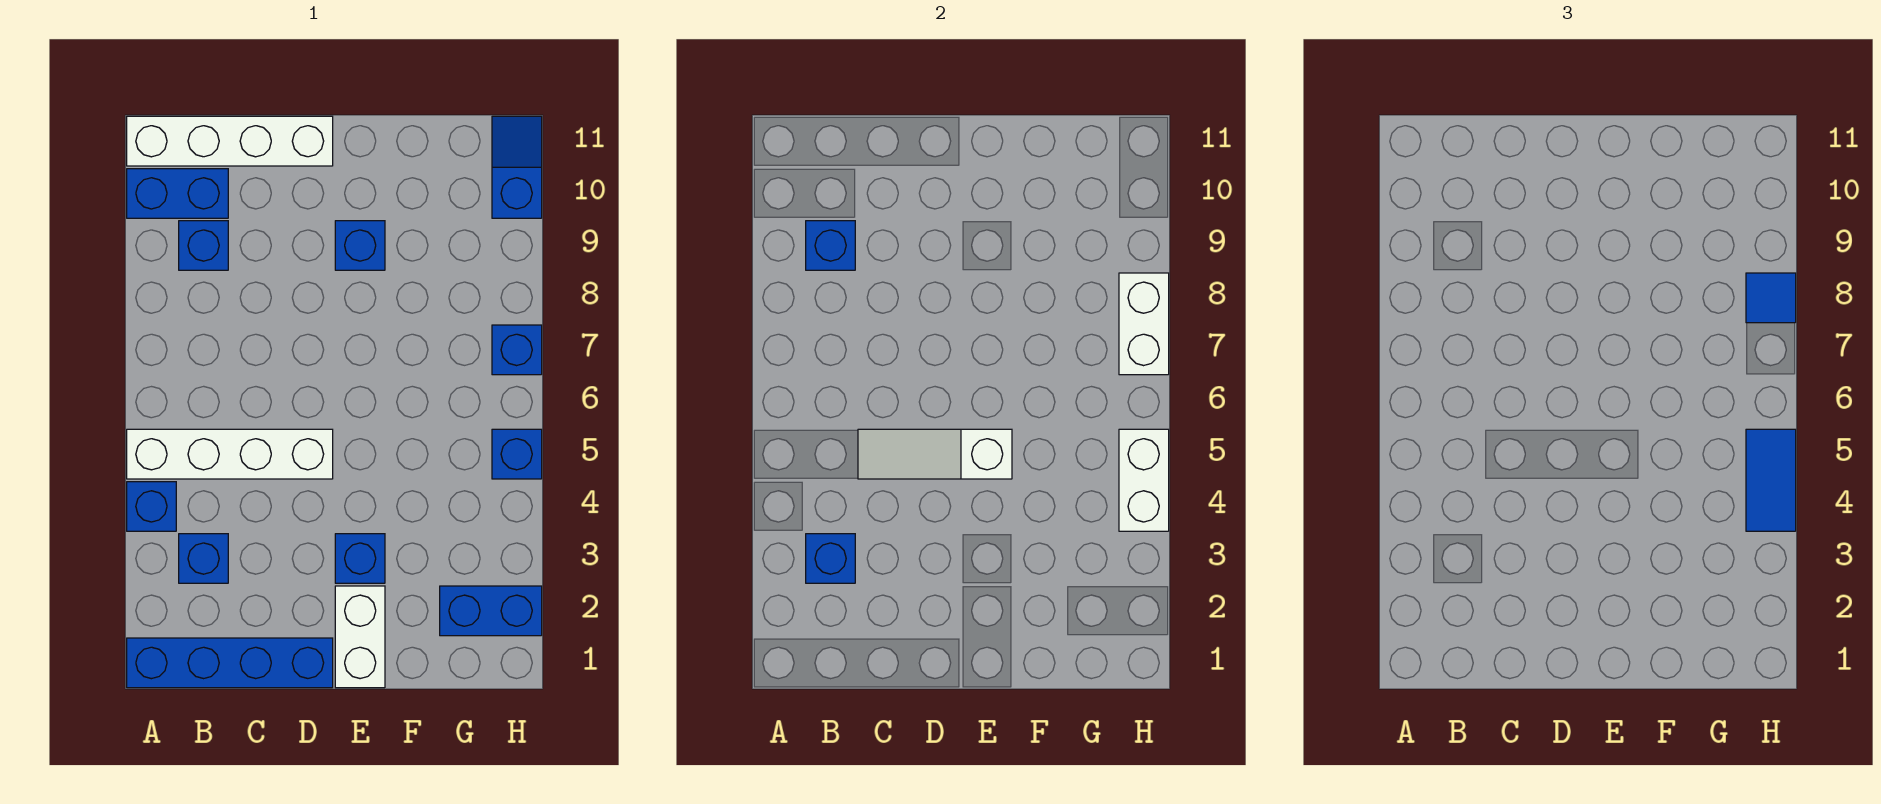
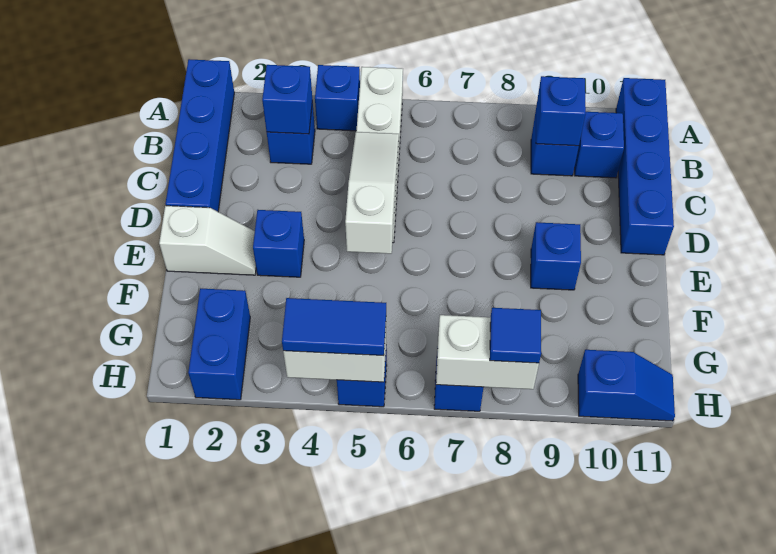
blue 1x2 brick [127,169,228,218] -> blue 1x1 brick [575,112,624,178]
white 1x4 brick [127,116,333,166] -> blue 1x4 brick [616,78,674,255]
white 1x2 brick [335,586,385,688] -> white 1x2 slope [159,206,256,275]

